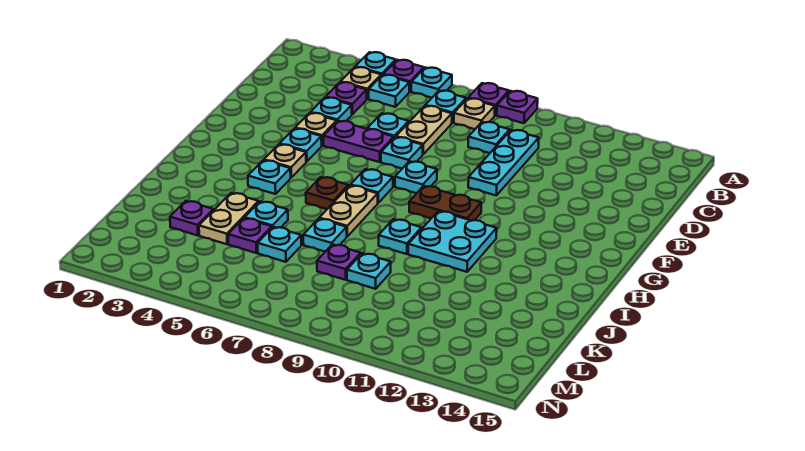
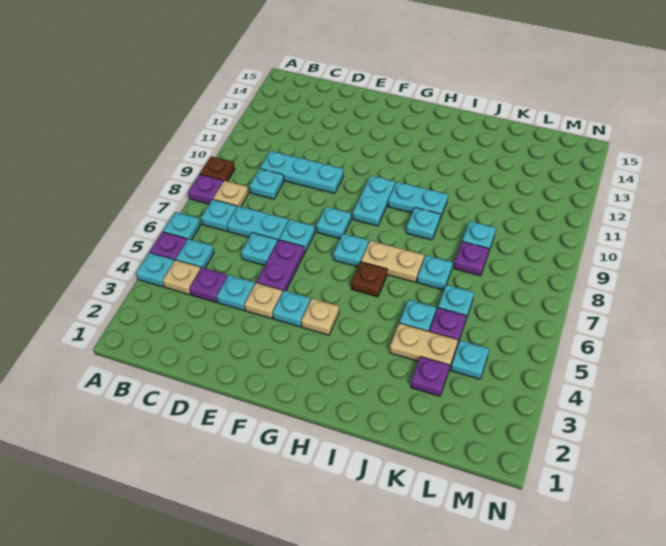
purple 1x1 plate [497,91,538,123] -> brown 1x1 plate [200,156,235,181]
tan 1x2 plate [396,106,452,154] -> cyan 1x2 plate [227,206,288,241]
brown 1x2 plate [409,186,481,221] -> cyan 1x2 plate [353,175,395,226]
cyan 1x1 plate [248,160,291,194] -> cyan 1x1 plate moved to [451,340,489,379]
cyan 2x2 plate [408,211,497,272] -> cyan 1x2 plate [388,182,448,219]

